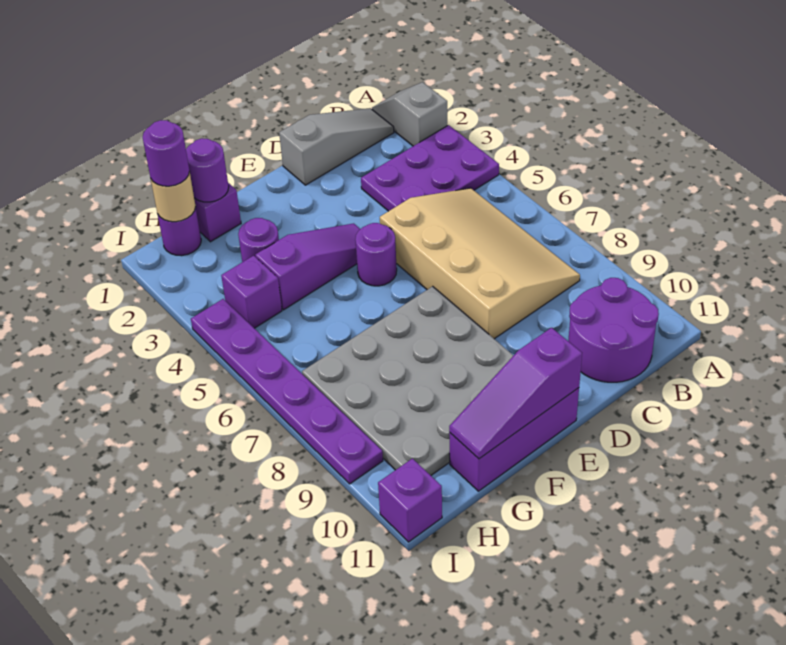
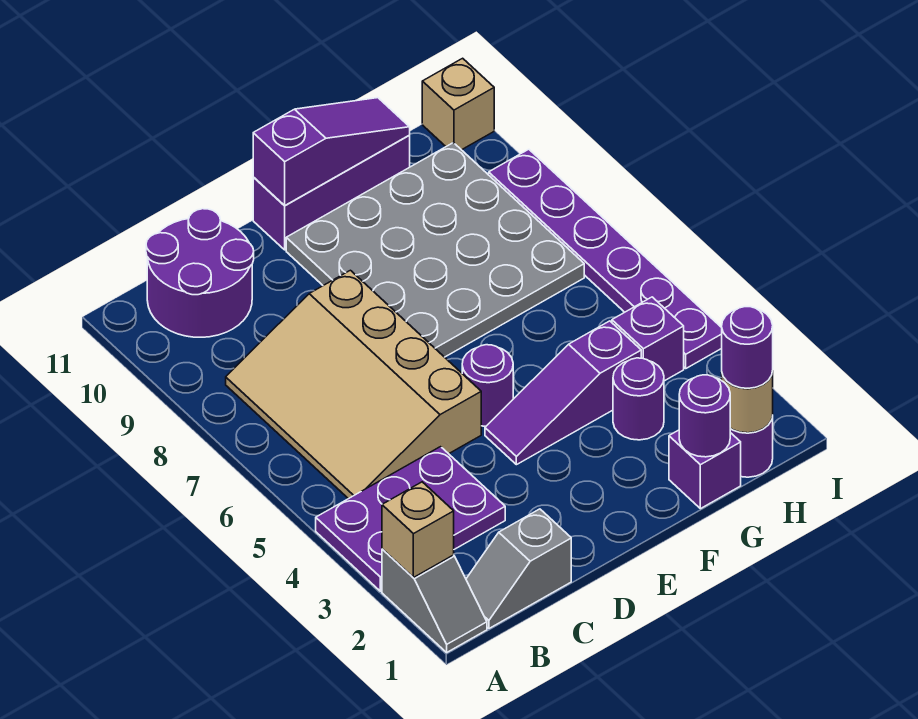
none -> tan 1x1 brick [382,482,454,578]
grey 1x3 slope [279,108,394,185] -> grey 1x2 slope [466,509,571,628]
purple 1x1 brick [378,458,442,542] -> tan 1x1 brick [422,58,494,150]

